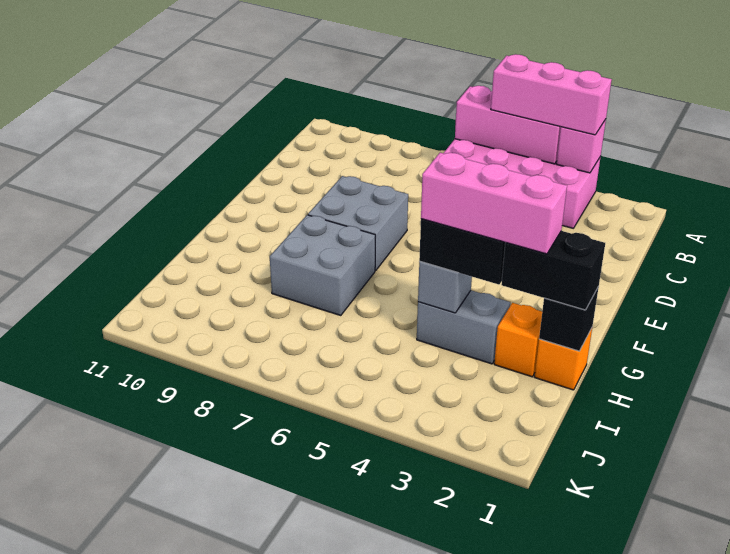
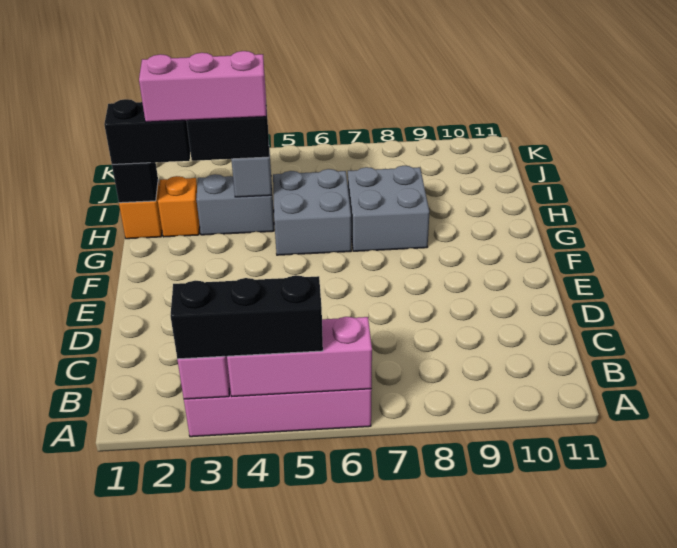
pink 1x3 brick [491,54,612,135] -> black 1x3 brick [170,275,323,359]
grey 2x2 brick [308,176,408,270] -> grey 2x2 brick moved to [273,169,351,255]

